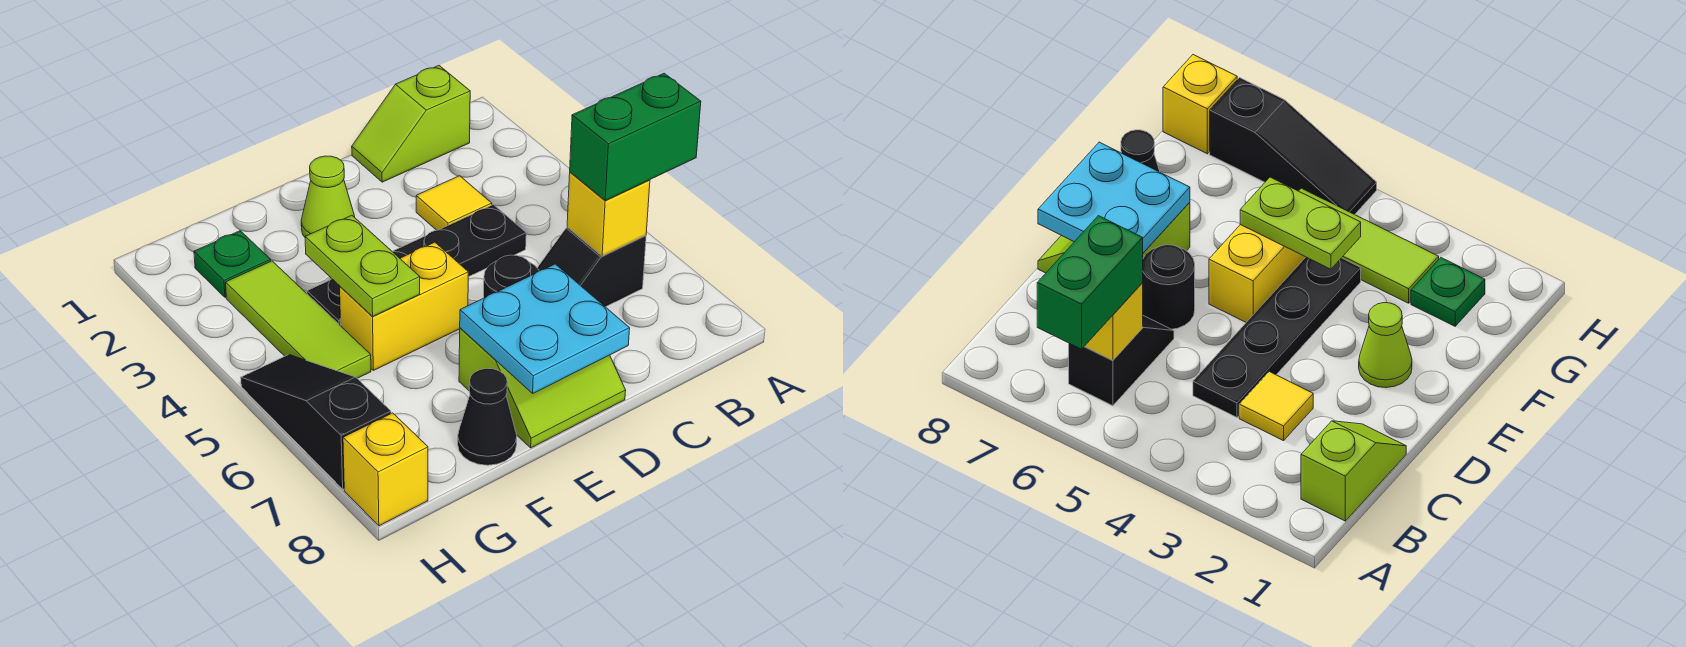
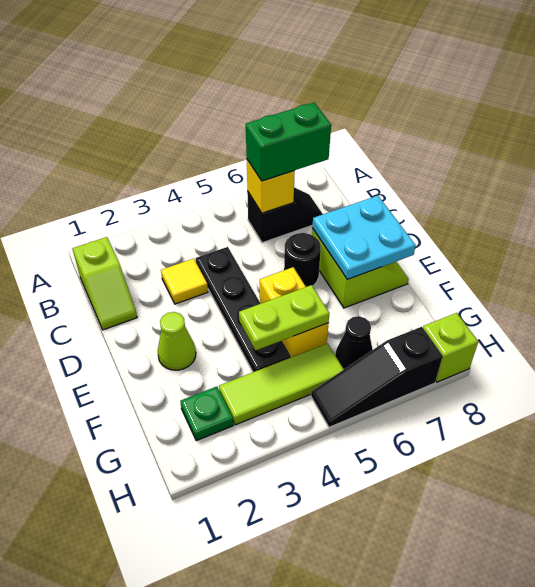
green 1x2 brick [570,73,701,200] -> green 1x2 brick turned to [246,103,331,181]
black 1x2 slope [537,227,646,307] -> black 1x2 slope turned to [247,187,323,243]
black 1x1 cone [458,368,517,465] -> black 1x1 cone moved to [335,316,373,369]
yellow 1x1 brick [343,413,428,526] -> lime 1x1 brick [423,313,478,382]

